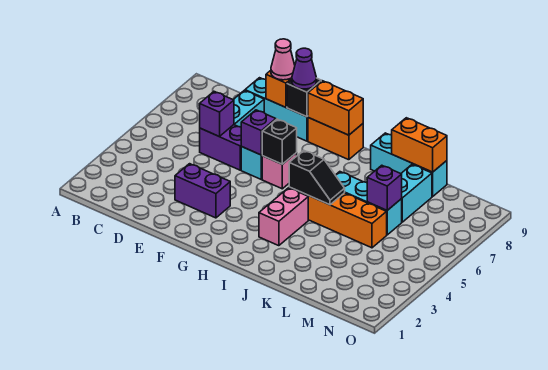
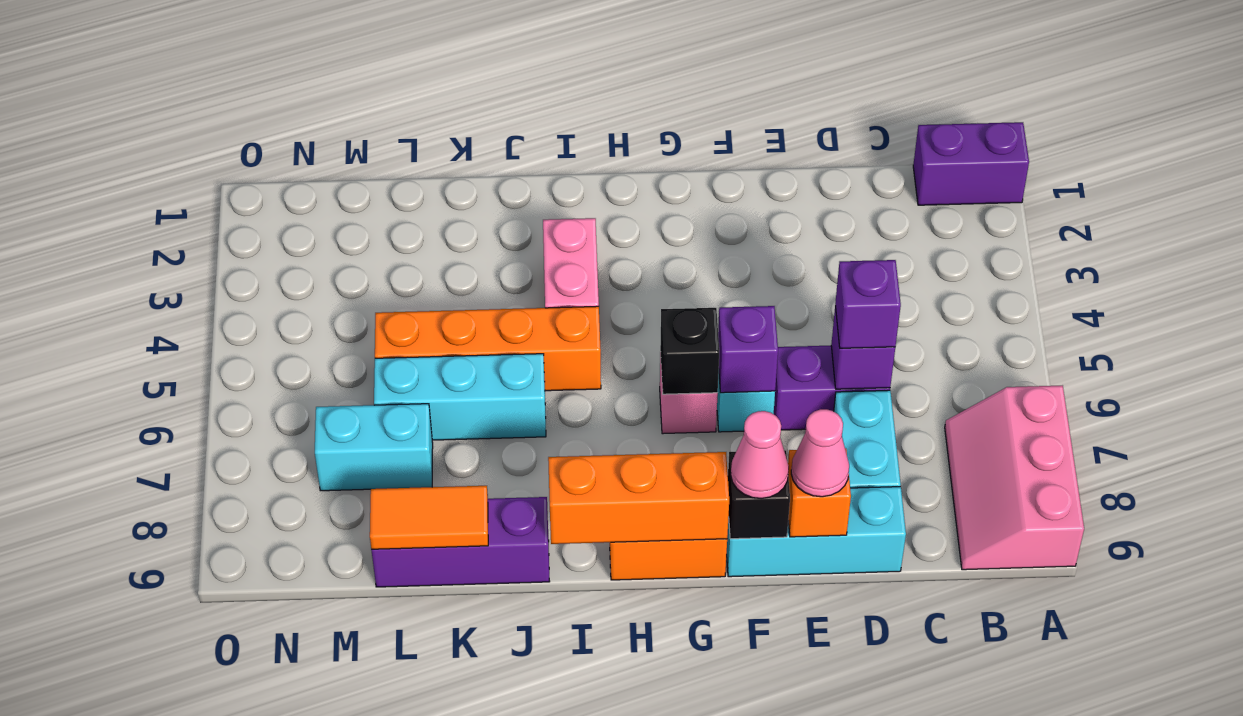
none -> pink 2x3 slope [945,386,1084,570]
purple 1x2 brick [175,164,230,218] -> purple 1x2 brick moved to [913,122,1029,205]
purple 1x1 cone [292,48,316,89] -> pink 1x1 cone [731,411,789,499]
orange 1x2 brick [308,81,363,135] -> orange 1x3 brick [548,452,729,544]
black 1x2 slope [289,150,345,205] -> none
cyan 1x3 brick [371,133,447,197] -> purple 1x3 brick [371,497,550,587]
orange 1x2 brick [392,118,447,172] -> orange 1x2 tile [370,486,488,549]
purple 1x1 brick [367,165,402,210] -> purple 1x1 brick moved to [835,260,901,348]
cyan 1x2 brick [401,164,432,222] -> cyan 1x2 brick turned to [315,404,433,491]

